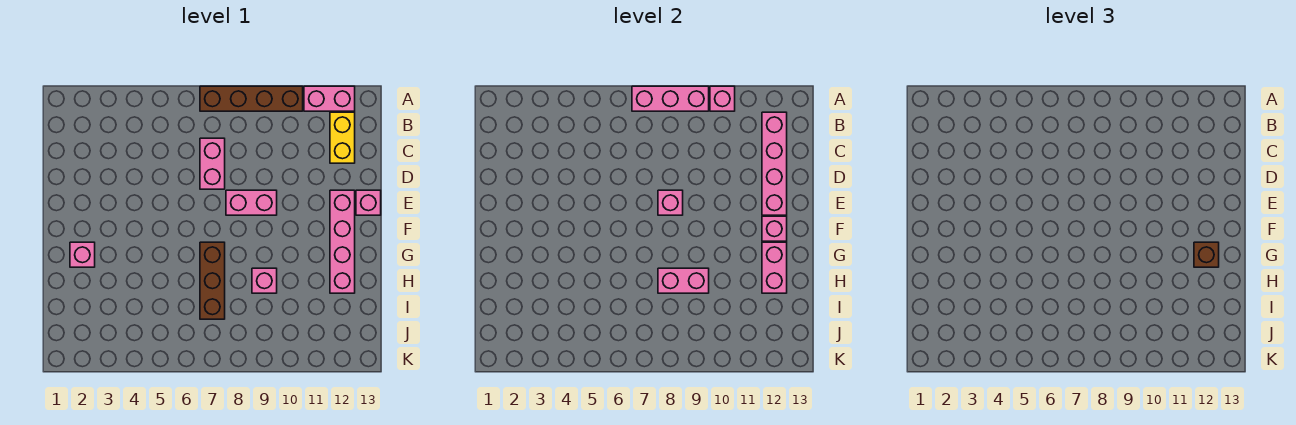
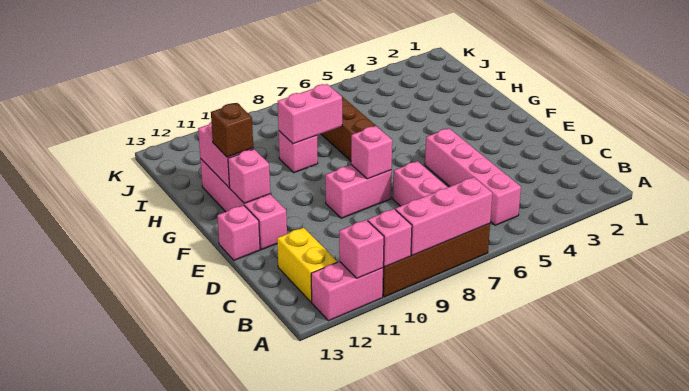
pink 1x4 brick [762,112,787,215] -> pink 1x4 brick moved to [425,128,521,225]
pink 1x1 brick [70,242,95,267] -> pink 1x1 brick moved to [339,220,384,278]

